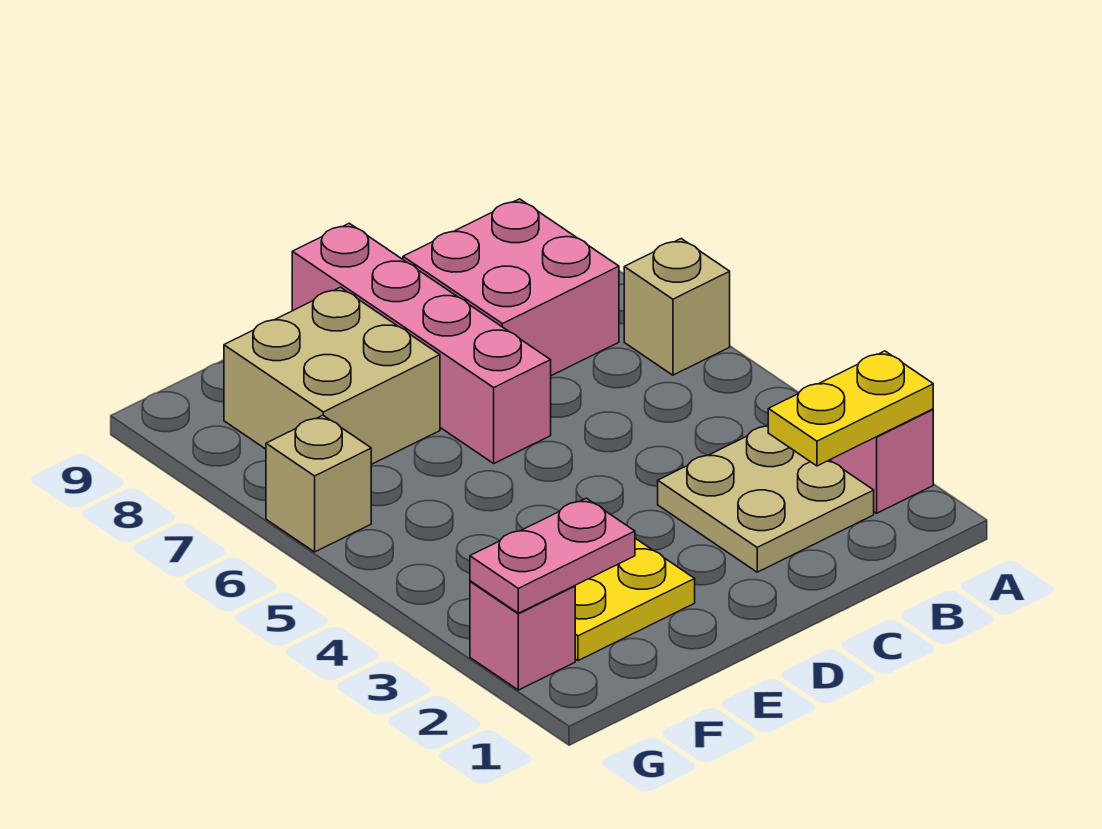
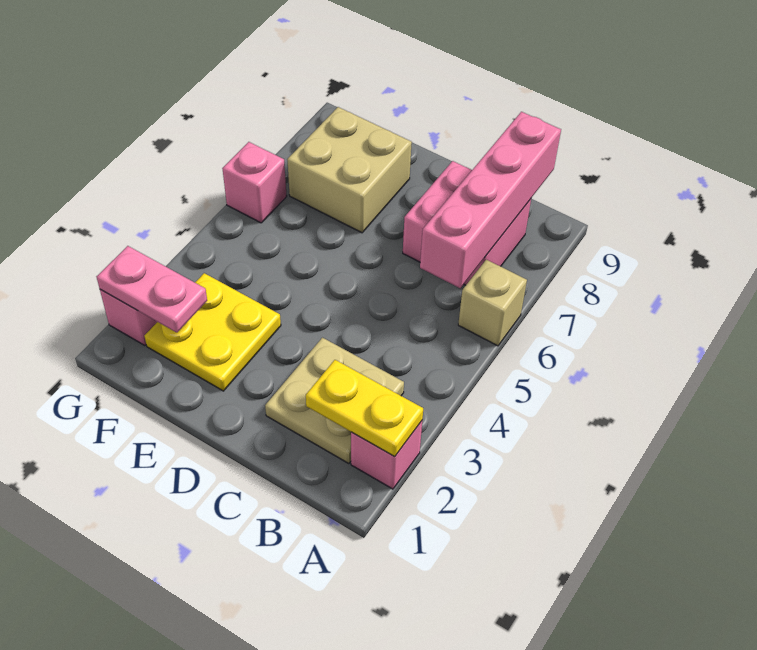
pink 1x4 brick [292,223,551,463] -> pink 1x4 brick moved to [420,112,561,288]
tan 1x1 brick [266,415,371,552] -> pink 1x1 brick [222,142,287,223]

